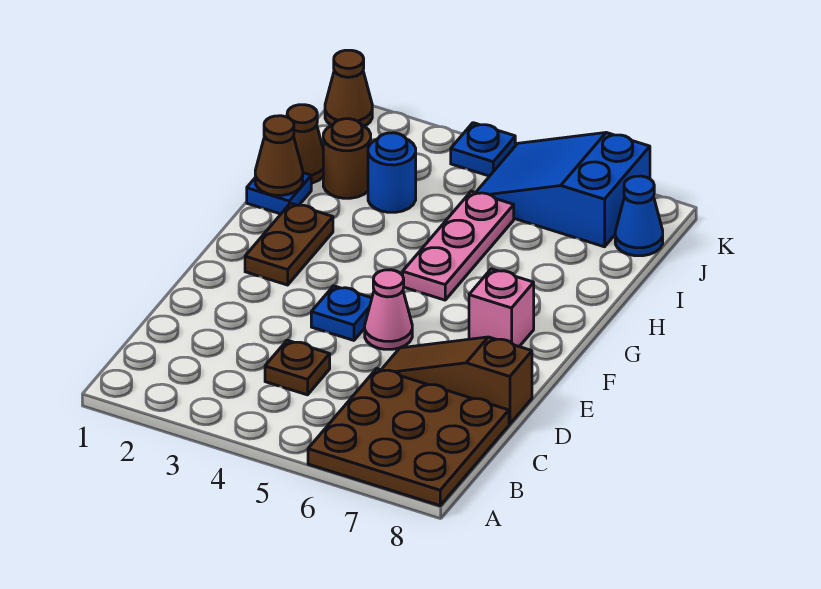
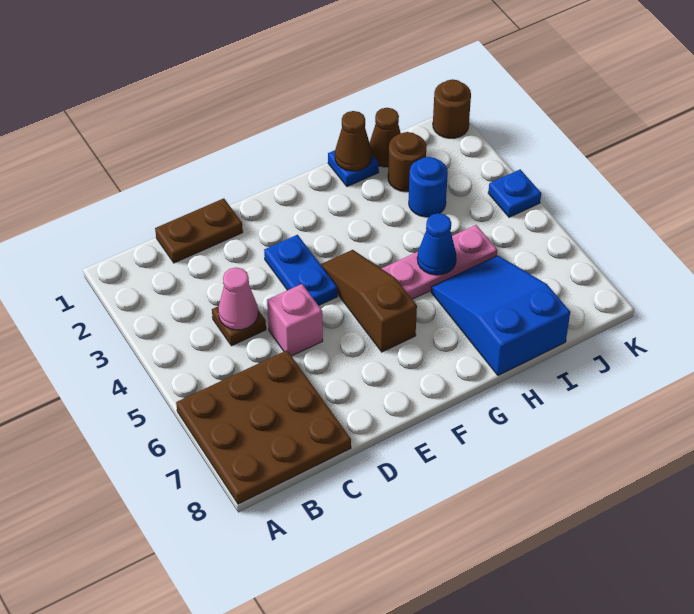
brown 1x3 slope [381,337,532,424] -> brown 1x3 slope moved to [320,250,417,352]
blue 1x1 plate [311,286,372,340] -> blue 1x2 plate [264,235,337,306]
pink 1x1 cone [365,270,412,349] -> pink 1x1 cone moved to [218,268,258,330]
brown 1x2 plate [245,203,333,285] -> brown 1x2 plate moved to [155,198,243,263]
pink 1x1 brick [469,269,534,347] -> pink 1x1 brick moved to [267,284,323,356]
blue 2x3 slope [476,133,650,247] -> blue 2x3 slope moved to [431,256,570,376]
blue 1x1 cone [615,176,663,256] -> blue 1x1 cone moved to [417,213,456,275]
brown 1x1 cone [325,50,372,126] -> brown 1x1 round brick [433,79,471,138]

